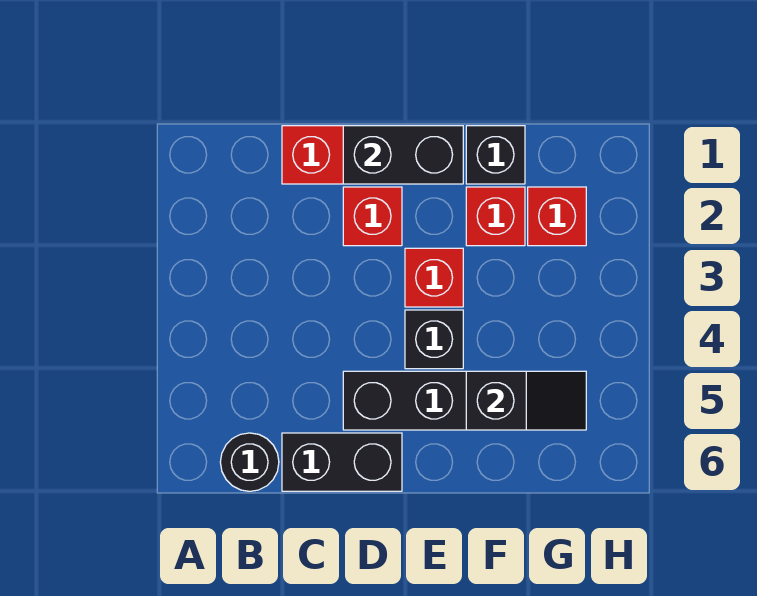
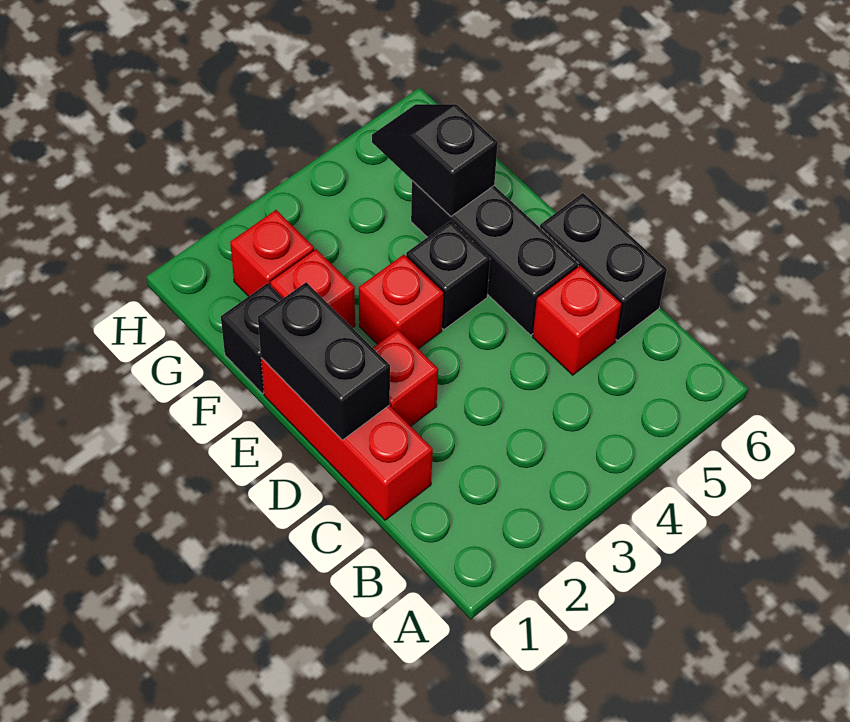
black 1x1 round brick [220,433,279,491] -> none
none -> red 1x1 brick [533,265,622,375]

